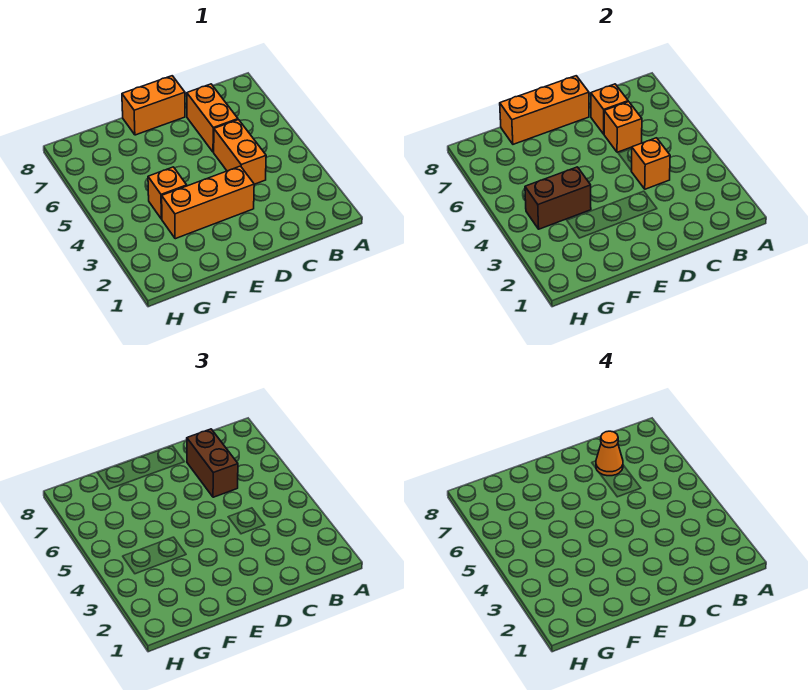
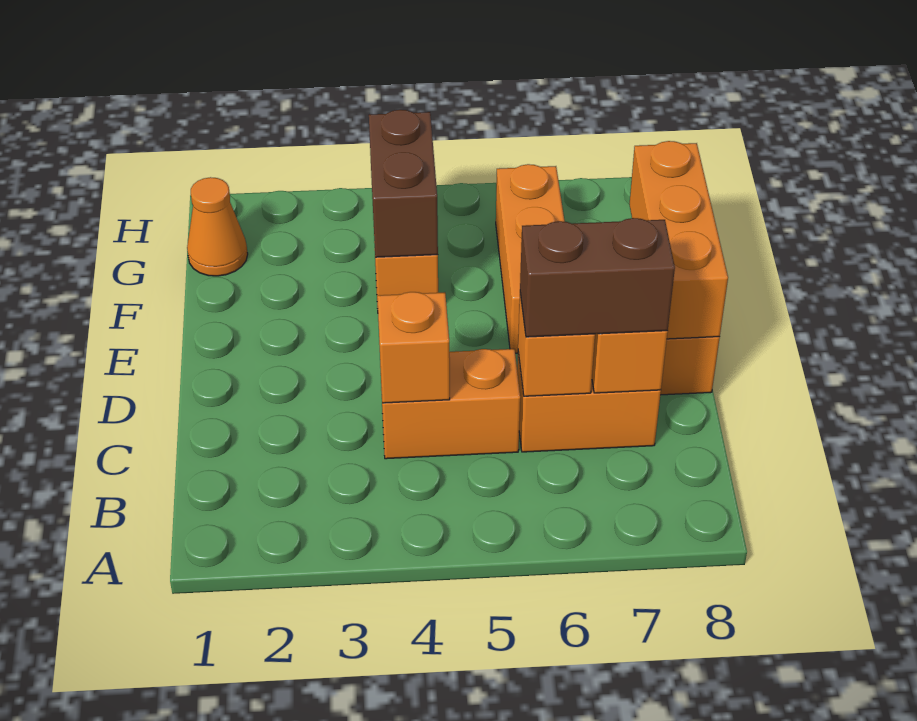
orange 1x1 cone [596,431,623,476] -> orange 1x1 cone moved to [187,177,248,276]
orange 1x3 brick [162,166,254,239] -> orange 1x3 brick moved to [496,164,565,353]

